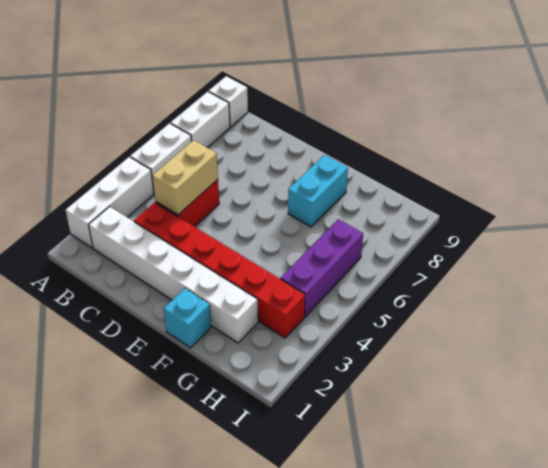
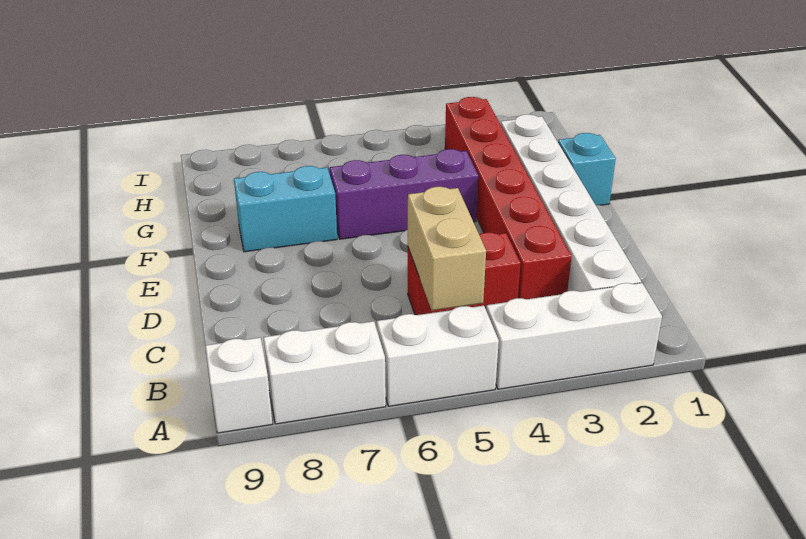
tan 1x2 brick [152,140,218,215] -> tan 1x2 brick turned to [408,187,486,310]
purple 1x3 brick [281,219,363,317] -> purple 1x3 brick moved to [330,149,478,239]

